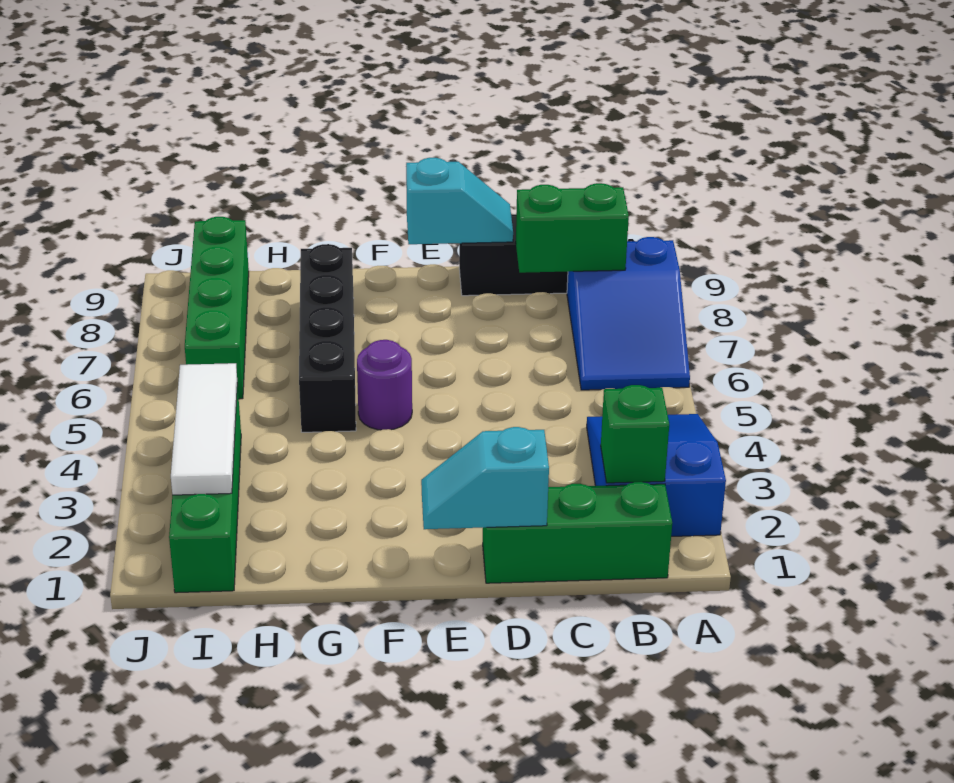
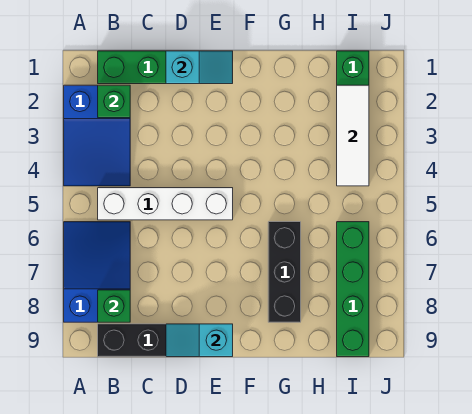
none -> white 1x4 brick [98,188,233,220]
green 1x2 brick [516,183,629,273] -> green 1x1 brick [98,290,130,322]
purple 1x1 round brick [357,340,412,430] -> none
black 1x4 brick [299,244,356,432] -> black 1x3 brick [268,222,301,322]

